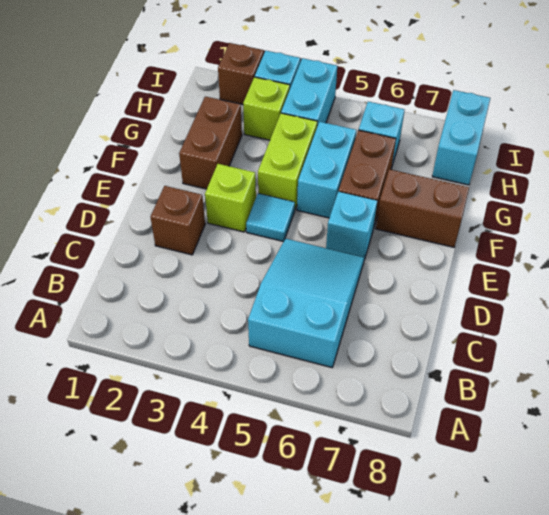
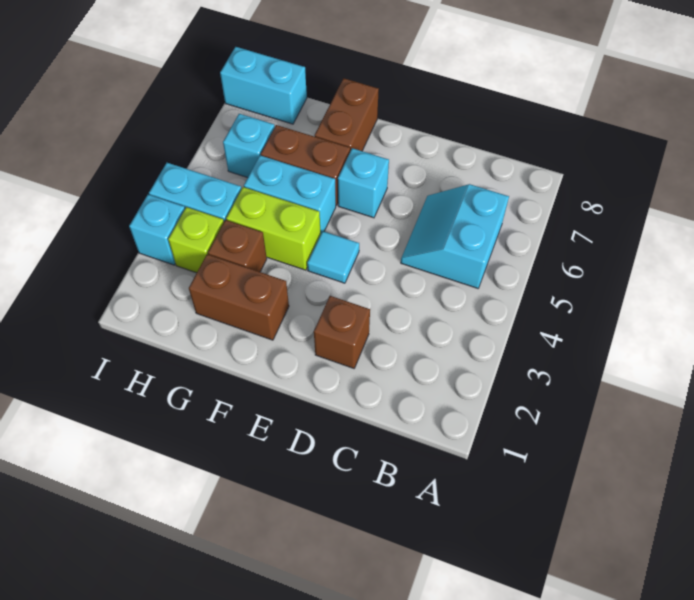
cyan 2x3 slope [248,239,364,367] -> cyan 2x2 slope [401,184,509,288]
lime 1x1 brick [205,164,256,232] -> none
brown 1x1 brick [218,43,264,104] -> brown 1x1 brick moved to [208,220,267,272]

